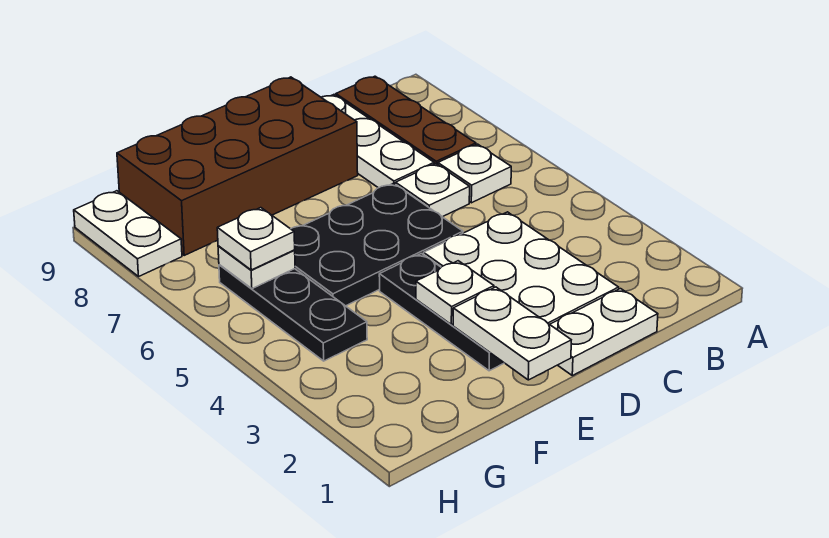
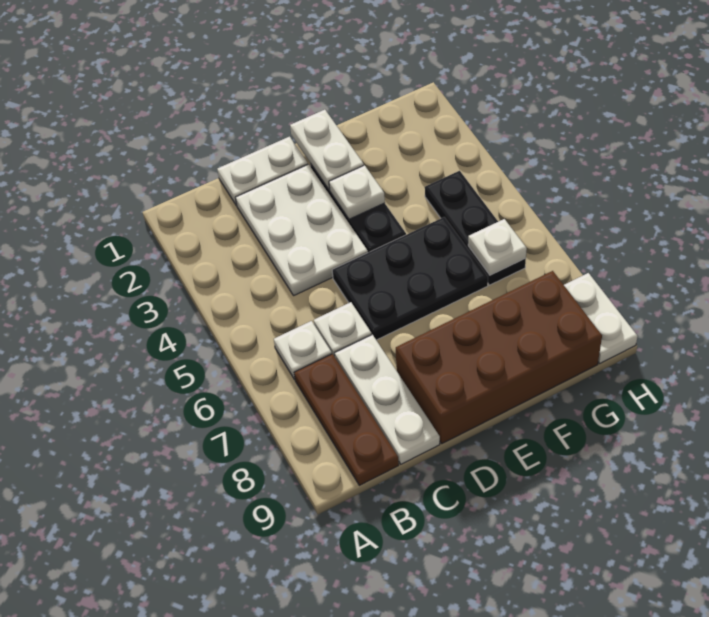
white 1x1 plate [217,208,295,270] -> none

